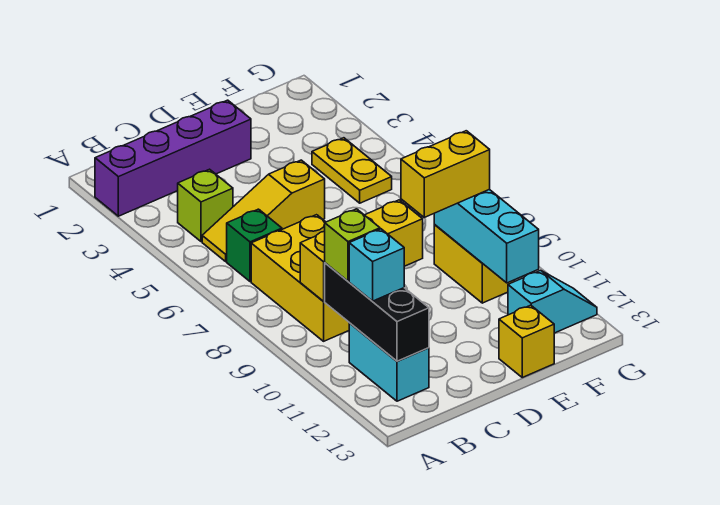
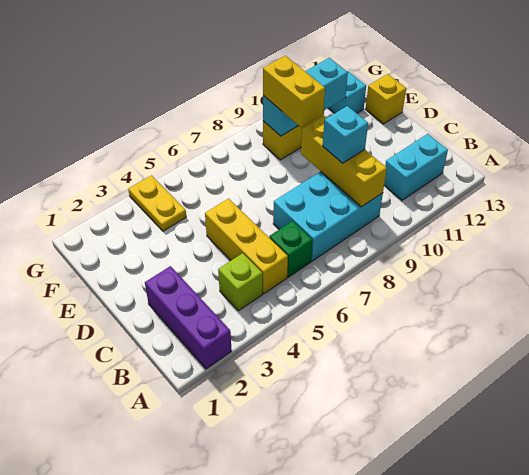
purple 1x4 brick [95,100,251,216] -> purple 1x3 brick [145,266,232,369]
yellow 1x3 slope [202,160,325,261] -> yellow 1x3 brick [205,199,288,294]
yellow 2x3 brick [251,215,349,341] -> cyan 2x3 brick [273,172,383,261]
black 1x3 brick [325,263,429,361] -> none
lime 1x1 brick [325,209,380,281] -> none
cyan 1x1 brick [349,229,404,301] -> cyan 1x1 brick moved to [323,106,368,163]
yellow 1x2 plate [312,138,392,203] -> yellow 1x2 plate turned to [128,175,186,231]

